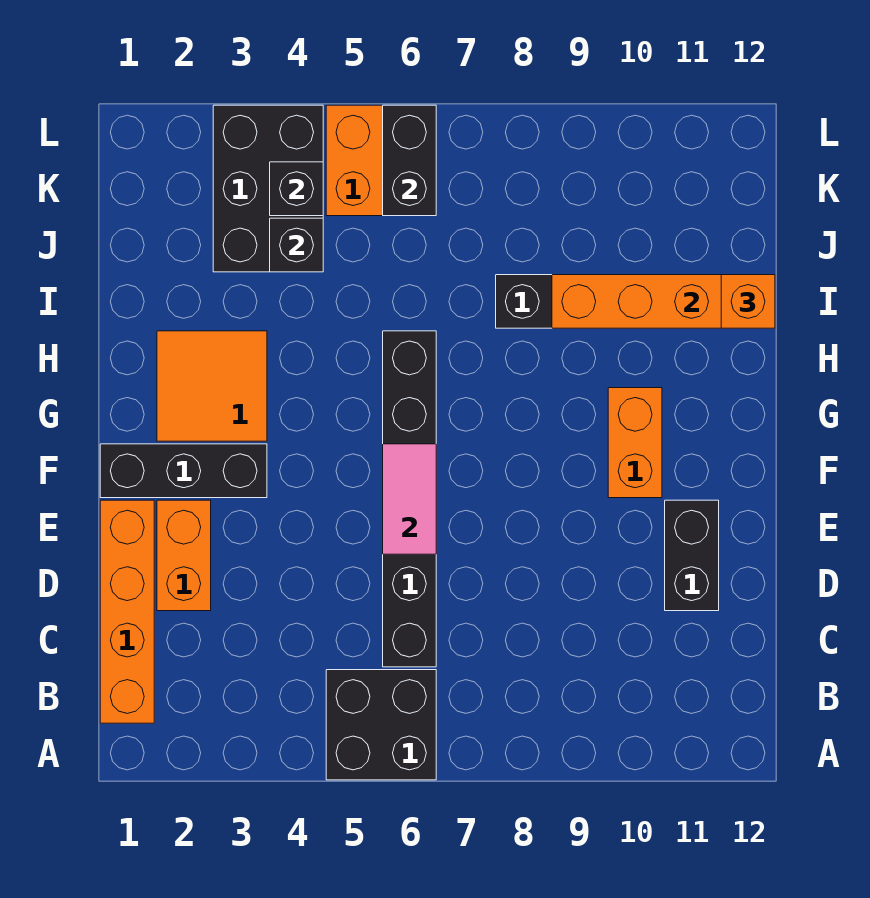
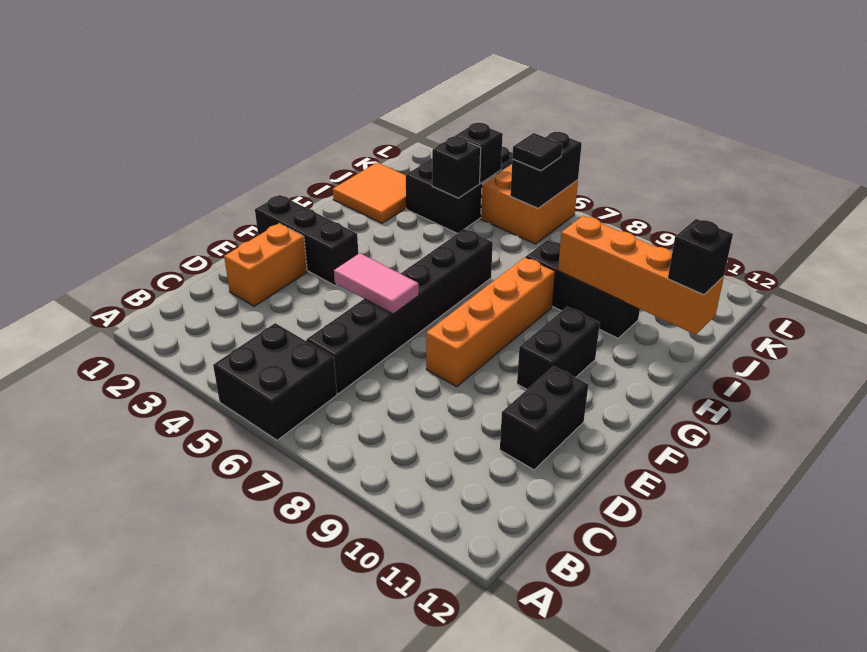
orange 1x4 brick [100,500,154,723] -> orange 1x4 brick moved to [426,257,555,387]
pink 1x2 tile [383,444,436,554] -> pink 1x2 tile turned to [334,253,419,314]
orange 1x2 brick [608,388,662,498] -> black 1x2 brick [517,307,600,389]
orange 2x2 tile [157,331,267,441] -> orange 2x2 tile moved to [333,162,406,223]
orange 1x1 brick [721,275,775,328] -> black 1x1 brick [668,219,733,295]
none -> black 1x1 tile [512,133,562,171]

